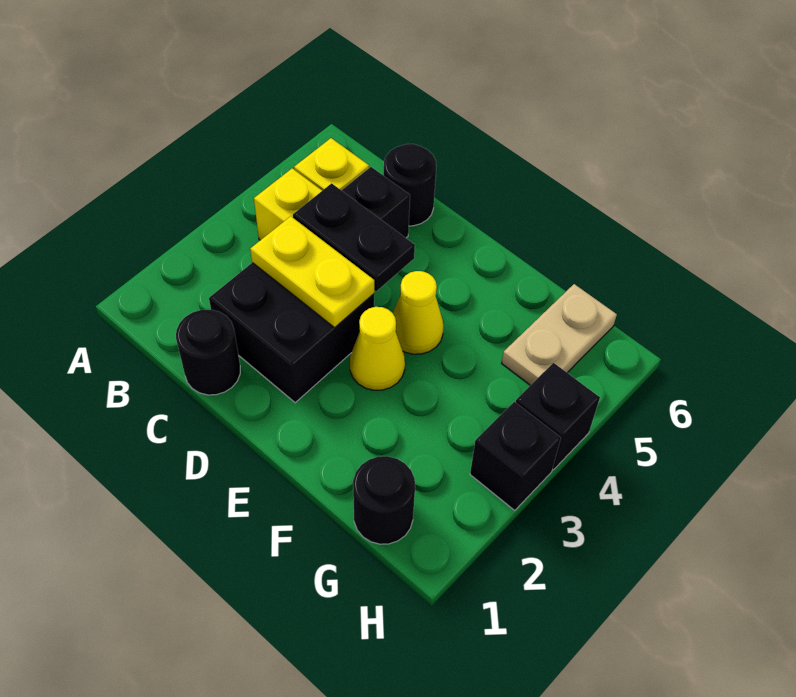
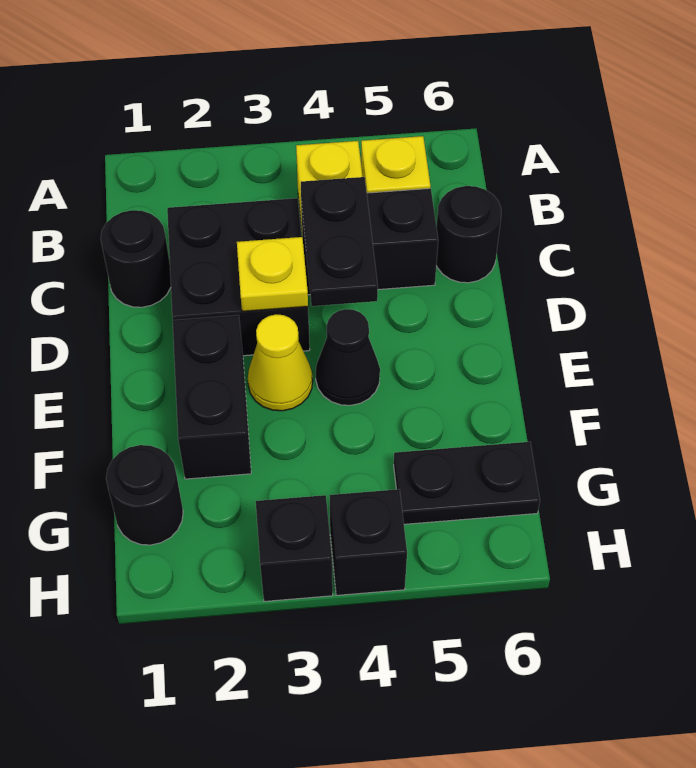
yellow 1x2 plate [250,216,374,328] -> yellow 1x1 plate [237,237,308,311]
none -> black 1x2 brick [173,315,251,479]
yellow 1x1 cone [393,271,443,354] -> black 1x1 cone [316,309,380,405]
tan 1x2 plate [502,284,617,385] -> black 1x2 plate [394,442,540,524]

